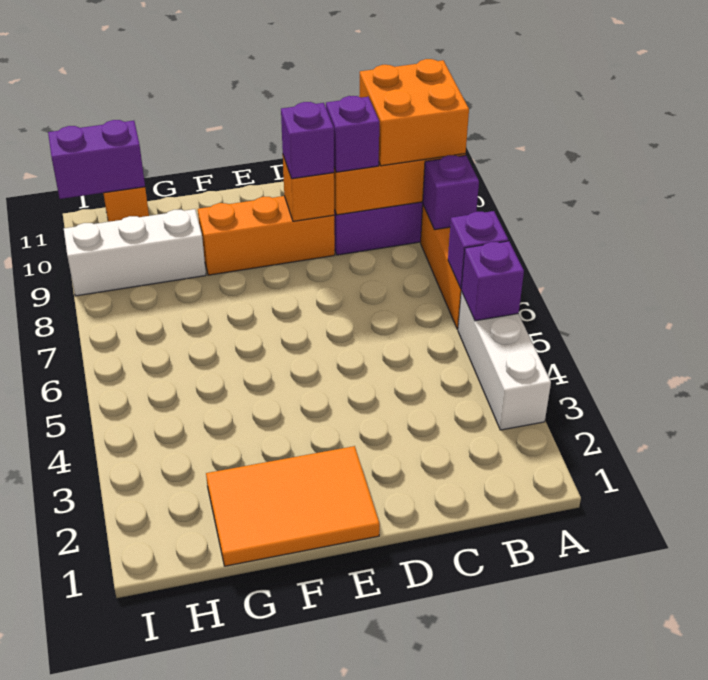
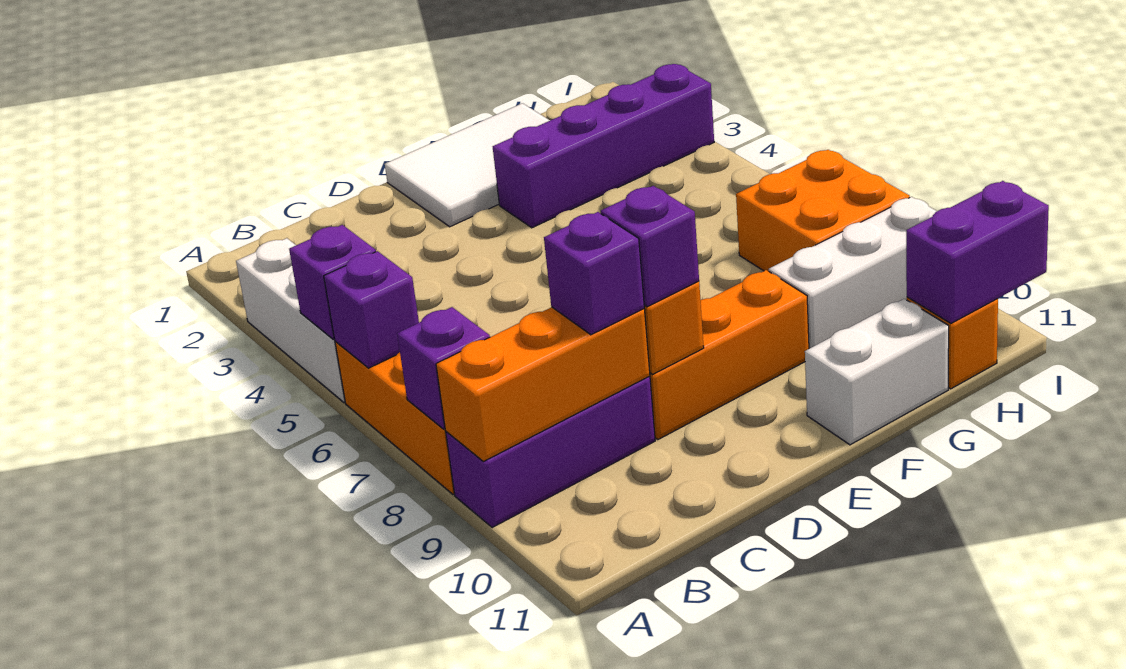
orange 2x2 brick [359,59,469,166] -> orange 2x2 brick moved to [736,150,910,271]
orange 2x3 tile [206,446,380,566] -> white 2x3 tile [385,103,550,227]
none -> purple 1x4 brick [493,64,714,228]
none -> white 1x2 brick [805,299,949,445]

